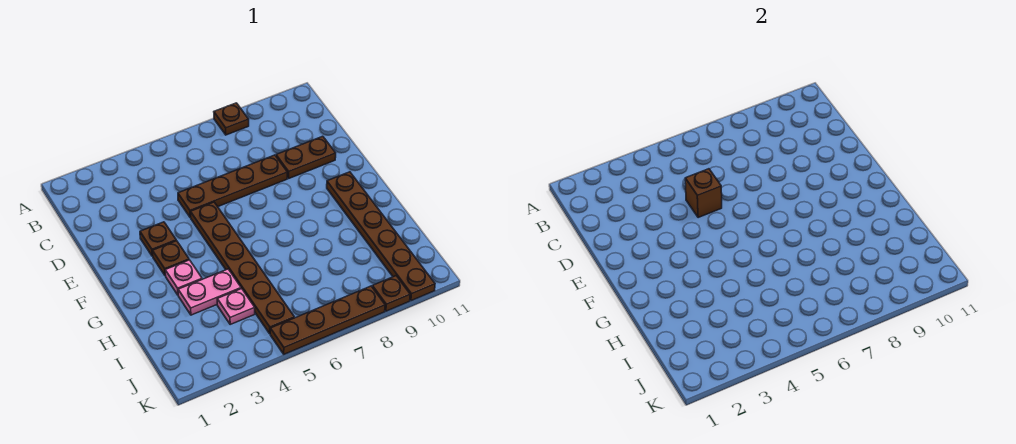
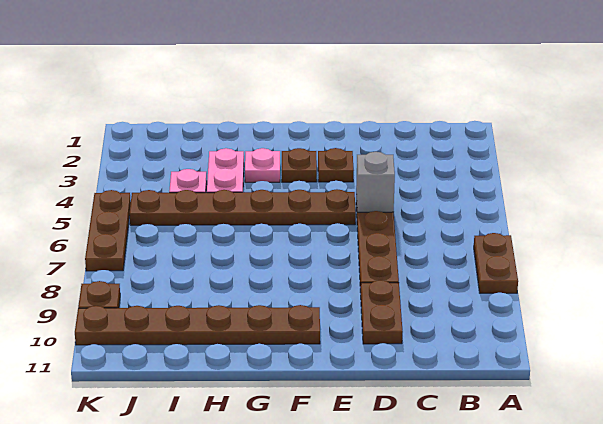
brown 1x1 plate [214,103,249,135] -> brown 1x2 plate [474,233,518,293]
brown 1x1 brick [685,169,722,218] -> grey 1x1 brick [356,152,395,212]
brown 1x4 plate [270,286,385,354] -> brown 1x3 plate [85,190,131,271]

